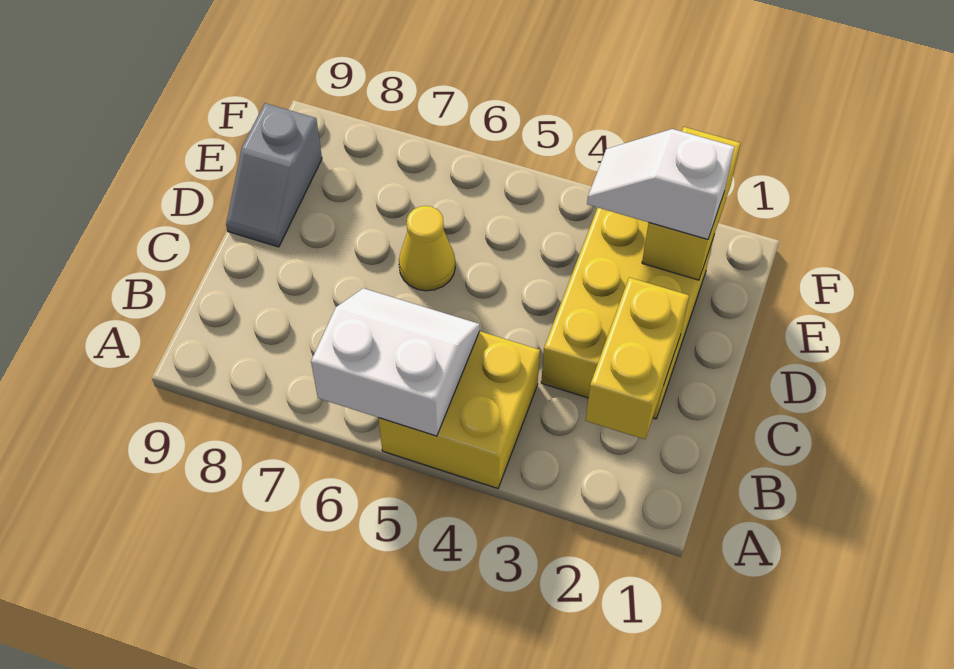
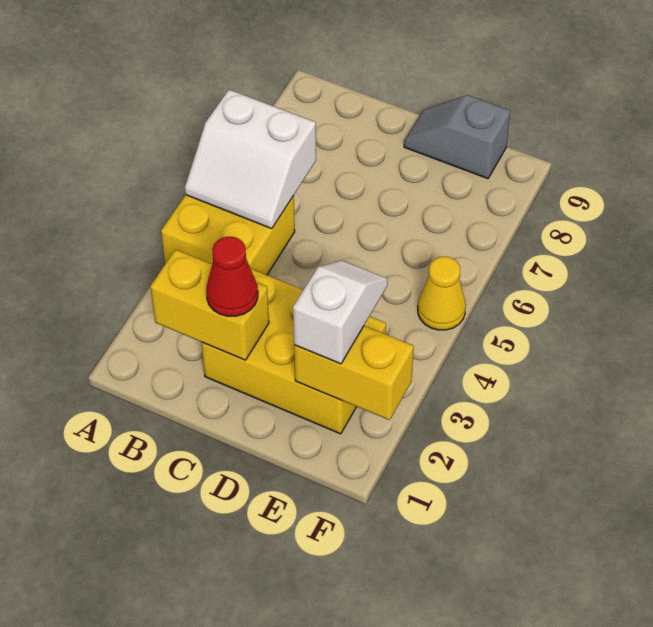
white 2x2 slope [311,288,480,436] -> white 2x2 slope turned to [185,90,316,229]
none -> red 1x1 cone [206,237,258,316]
yellow 1x1 cone [399,206,455,291] -> yellow 1x1 cone moved to [418,256,466,330]

